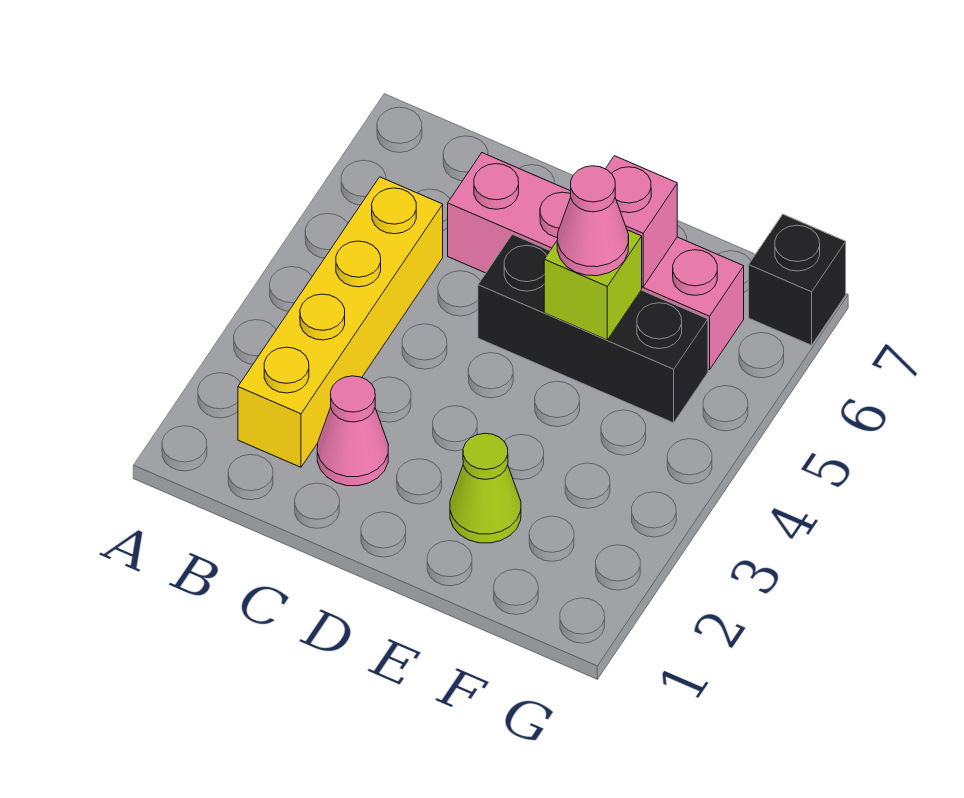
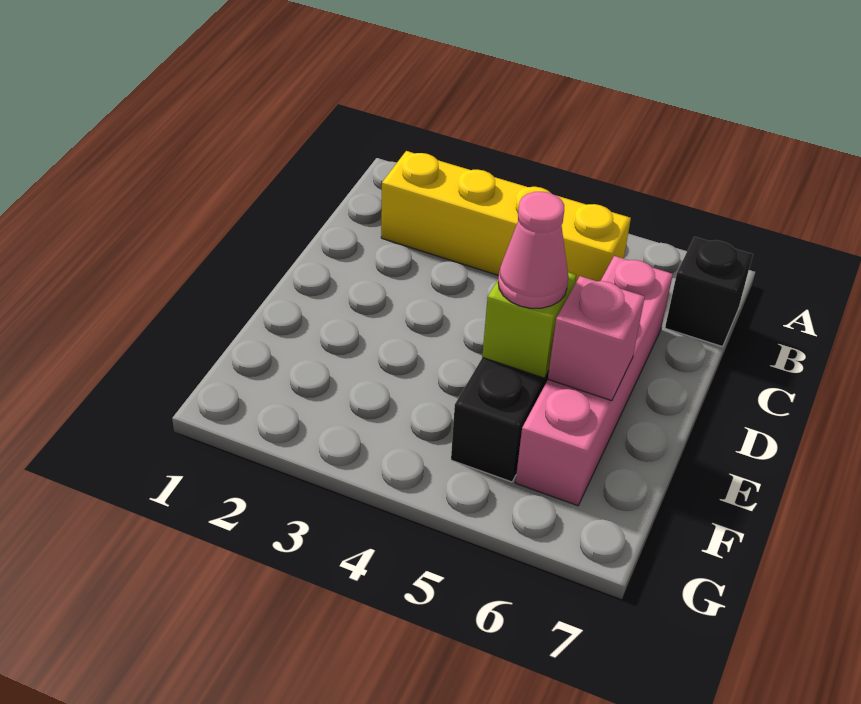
pink 1x1 cone [317,376,388,486] -> none
lime 1x1 cone [450,433,521,543] -> none
black 1x1 brick [749,214,846,345] -> black 1x1 brick moved to [665,237,753,347]

